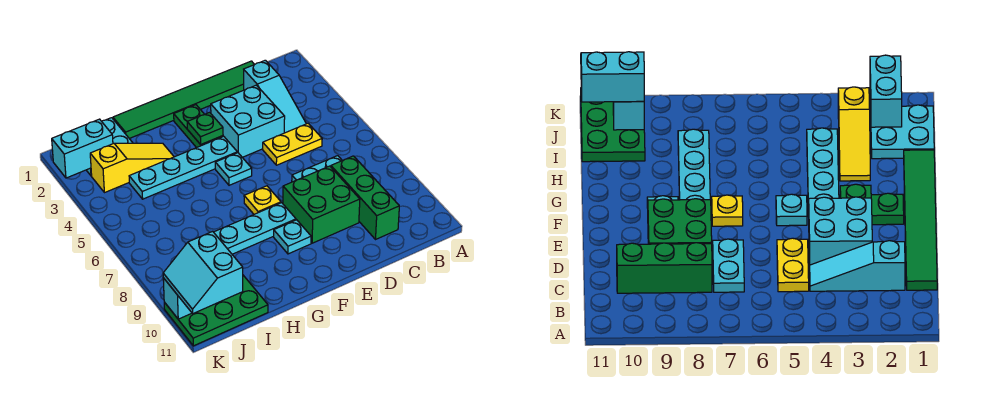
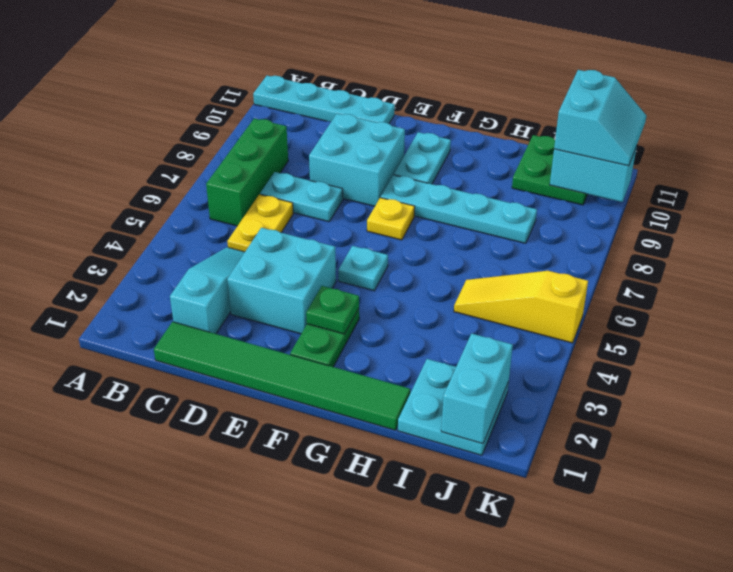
yellow 1x2 plate [263,123,322,165] -> yellow 1x2 plate turned to [227,194,293,252]
green 1x3 brick [331,156,399,239] -> green 1x3 brick moved to [206,119,288,226]
green 2x2 brick [283,166,360,243] -> cyan 2x2 brick [309,114,405,206]
cyan 1x4 plate [129,136,237,199] -> cyan 1x4 plate moved to [253,76,395,124]
cyan 1x1 plate [274,220,311,254] -> cyan 1x2 plate [394,132,451,184]
yellow 1x3 slope [90,143,174,193] -> yellow 1x3 slope moved to [454,271,588,343]
green 2x3 plate [164,275,268,346] -> green 2x2 plate [512,135,587,205]
cyan 1x2 brick [52,119,113,178] -> cyan 1x2 brick turned to [441,333,513,444]

